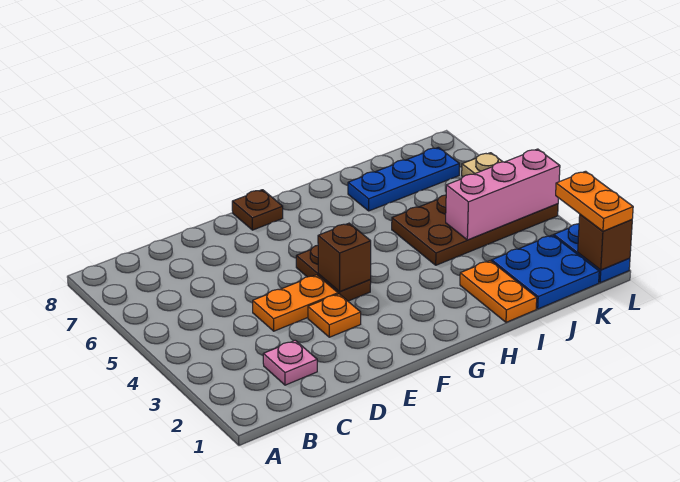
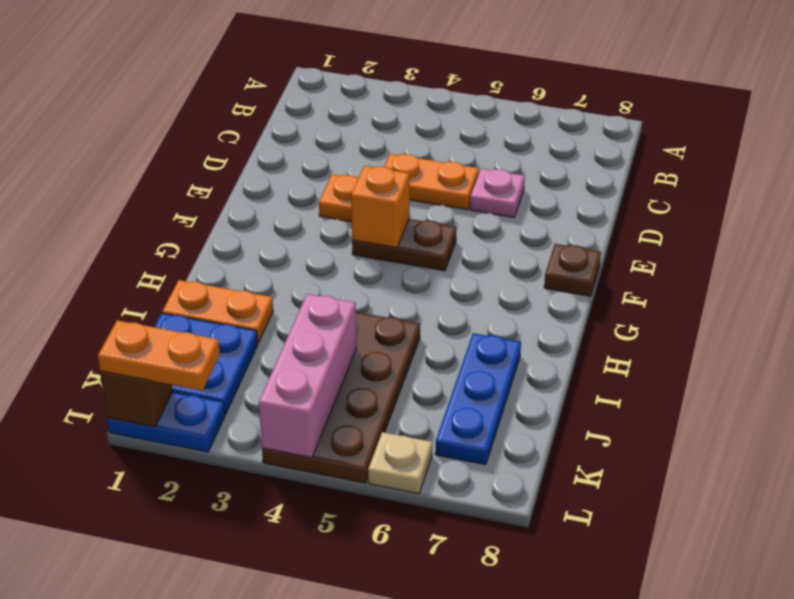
pink 1x1 plate [263,340,317,385] -> pink 1x1 plate moved to [470,169,525,218]
orange 1x2 plate [253,275,338,331] -> orange 1x2 plate turned to [384,154,479,210]
brown 1x1 brick [318,223,371,292] -> orange 1x1 brick [351,166,409,248]

